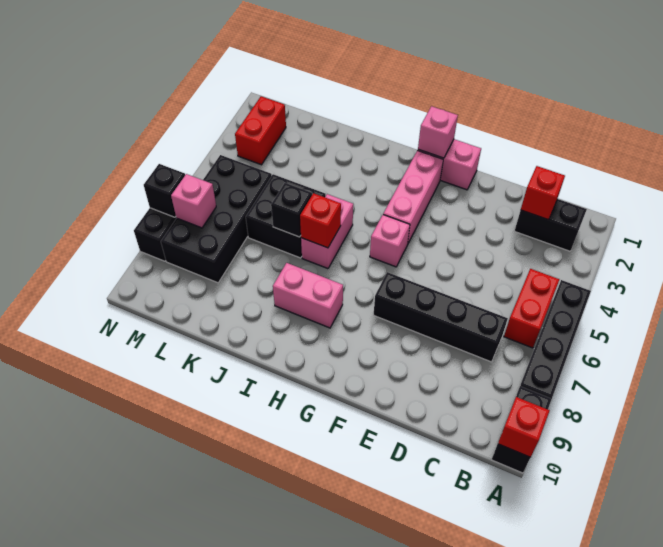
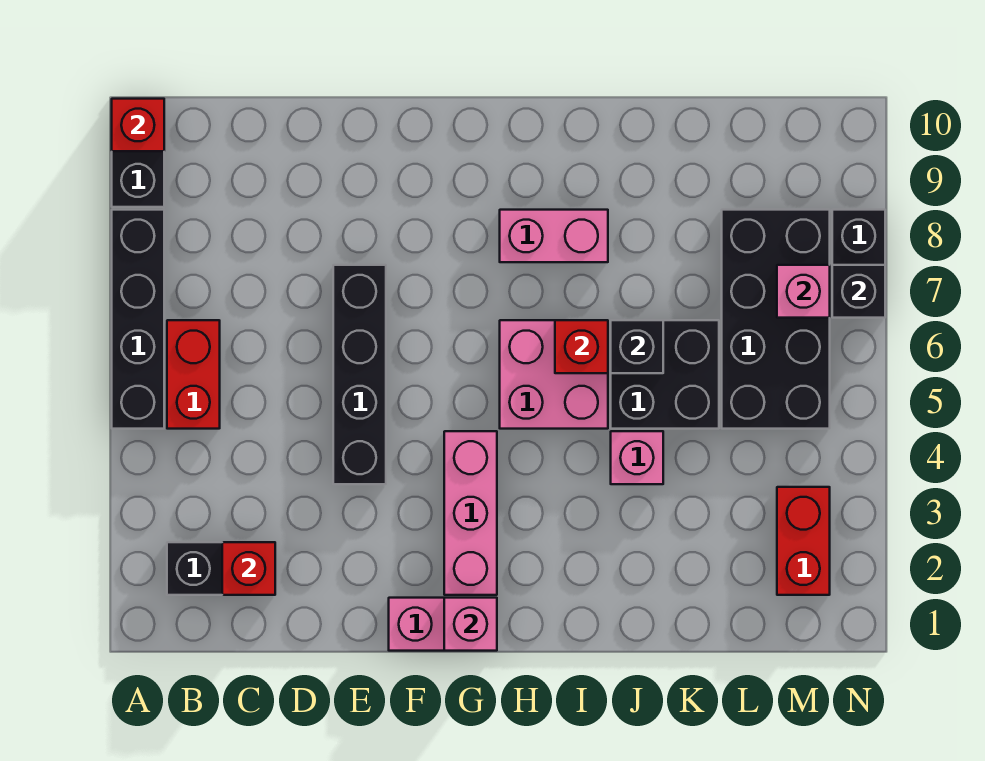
black 1x4 brick [374,272,508,362] -> black 1x4 brick turned to [333,265,386,484]
pink 1x1 brick [370,215,410,267] -> pink 1x1 brick moved to [611,431,663,484]
pink 1x2 brick [301,194,353,269] -> pink 2x2 brick [500,320,608,429]

